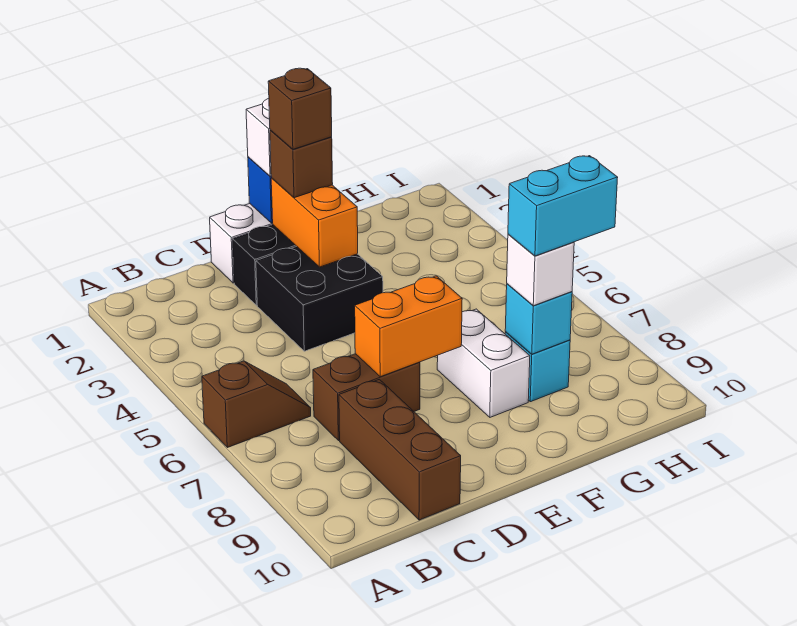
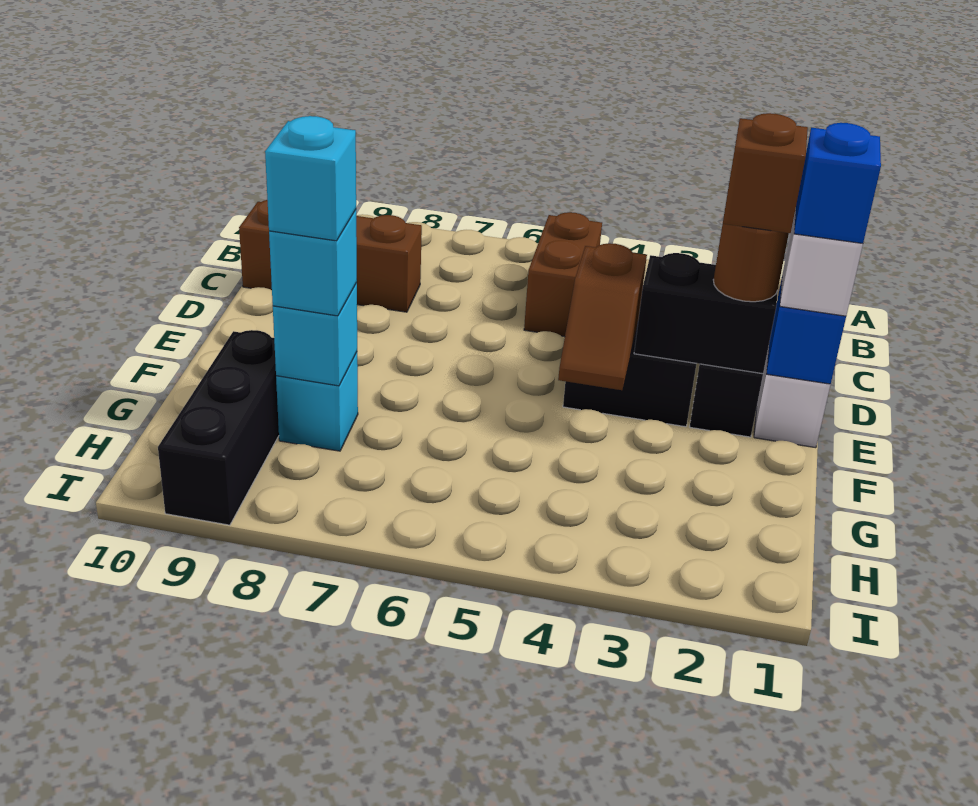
brown 1x2 slope [202,361,311,448] -> brown 1x2 slope moved to [558,243,647,390]
brown 1x2 brick [313,354,420,441] -> brown 1x2 brick moved to [524,212,602,337]
orange 1x2 brick [355,276,462,377] -> none
none -> blue 1x1 brick [794,123,881,244]
orange 1x2 brick [271,178,358,267] -> black 1x2 brick [634,253,778,374]
brown 1x1 brick [270,130,333,198] -> brown 1x1 round brick [713,224,789,302]
white 1x2 brick [437,309,530,417] -> none
white 1x1 brick [507,234,574,306] -> cyan 1x1 brick [269,210,357,316]
cyan 1x2 brick [508,156,618,256] -> cyan 1x1 brick [265,116,356,241]
none -> black 1x3 brick [158,330,279,525]

